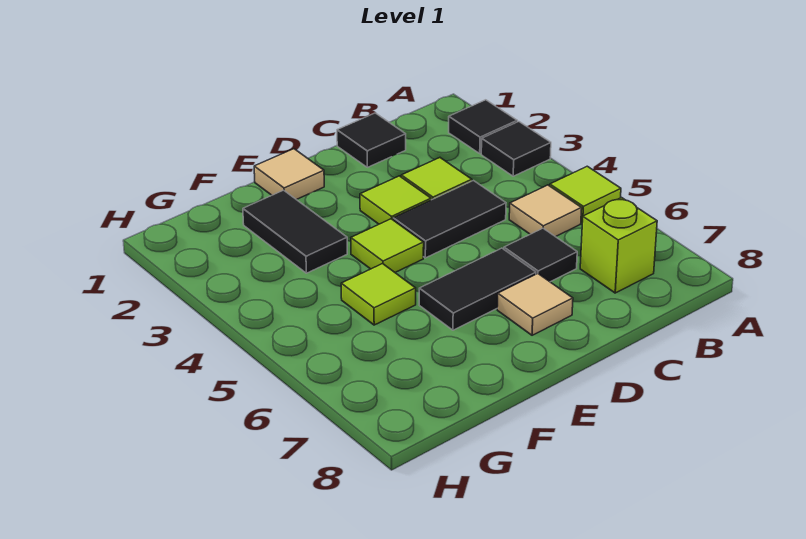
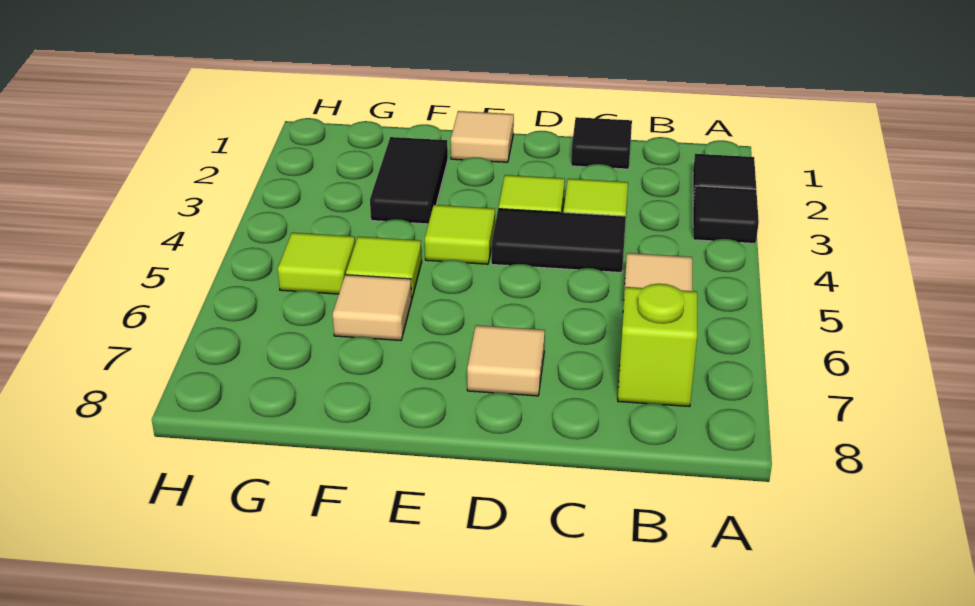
lime 1x1 tile [550,166,621,223] -> lime 1x1 tile moved to [278,233,355,294]
black 1x1 tile [504,228,577,282] -> none
black 1x2 tile [419,248,536,330] -> none
none -> tan 1x1 tile [333,275,412,341]

